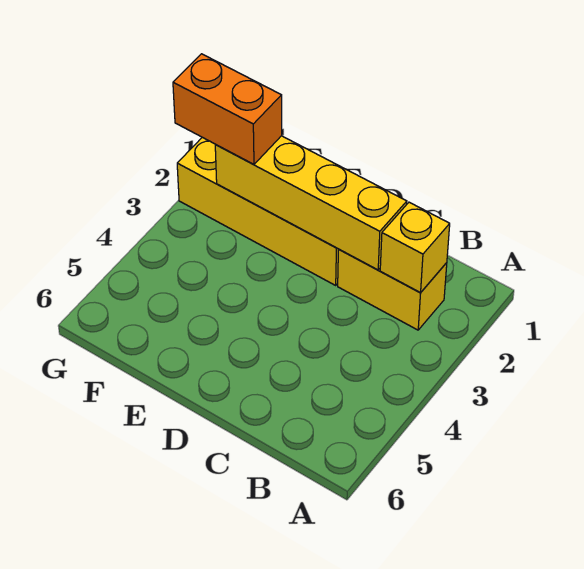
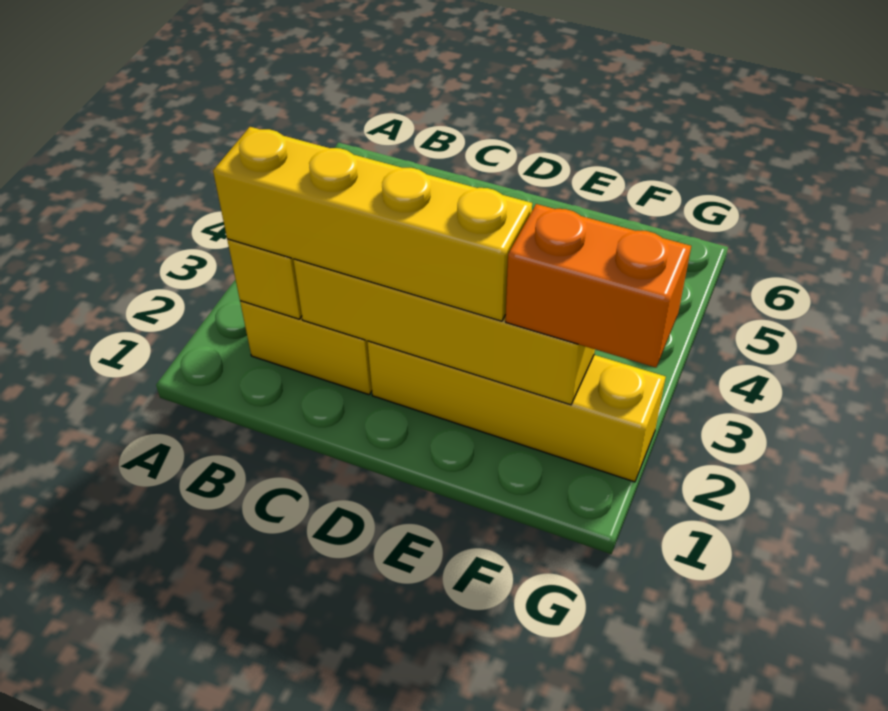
none -> yellow 1x4 brick [213,127,532,321]

